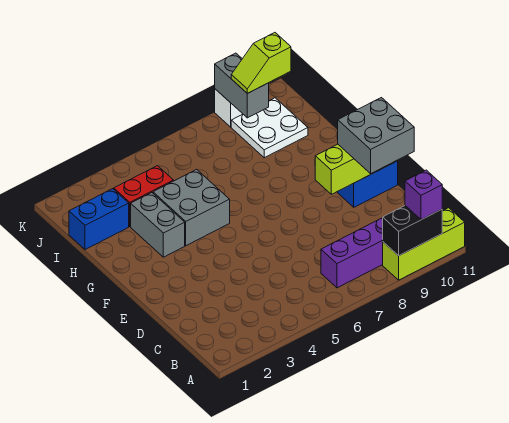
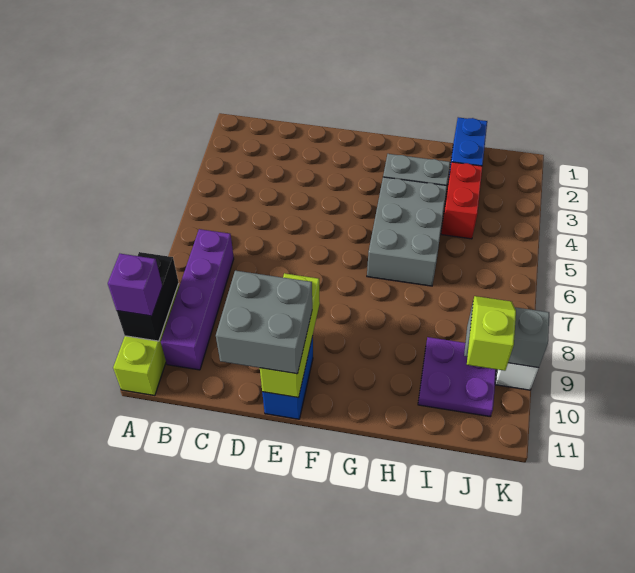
grey 2x2 brick [153,169,230,246] -> grey 2x3 brick [367,177,447,286]
white 2x2 plate [231,98,308,158] -> purple 2x2 plate [418,337,496,417]

